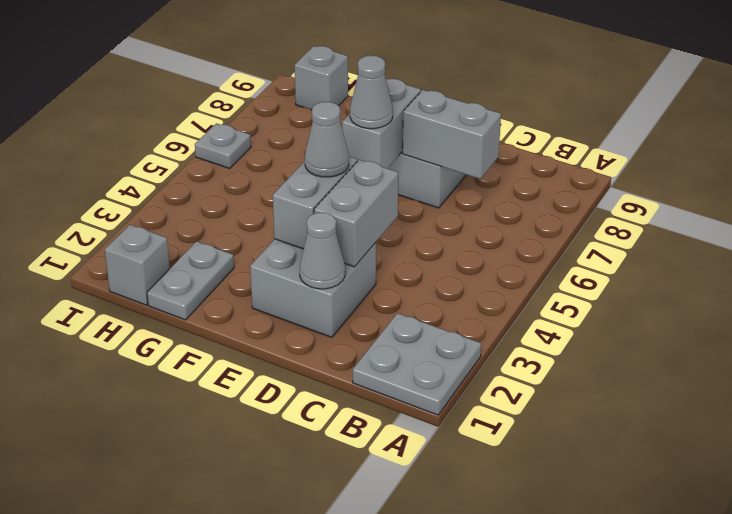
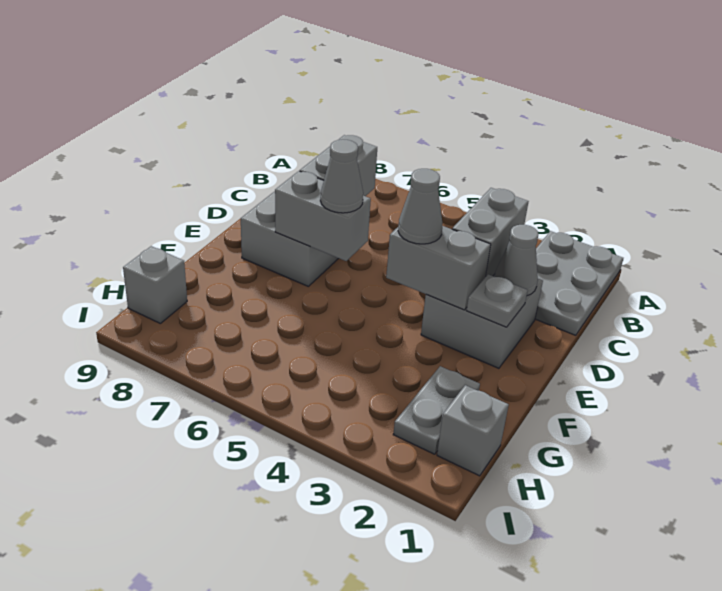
grey 2x2 plate [353,313,481,415] -> grey 2x3 plate [535,231,623,335]
grey 1x2 brick [314,160,398,267] -> grey 1x2 brick turned to [452,188,529,277]
grey 1x2 plate [147,241,234,320] -> grey 1x2 plate turned to [393,366,480,454]
grey 1x1 plate [195,123,251,169] -> grey 1x1 plate moved to [467,274,528,327]

